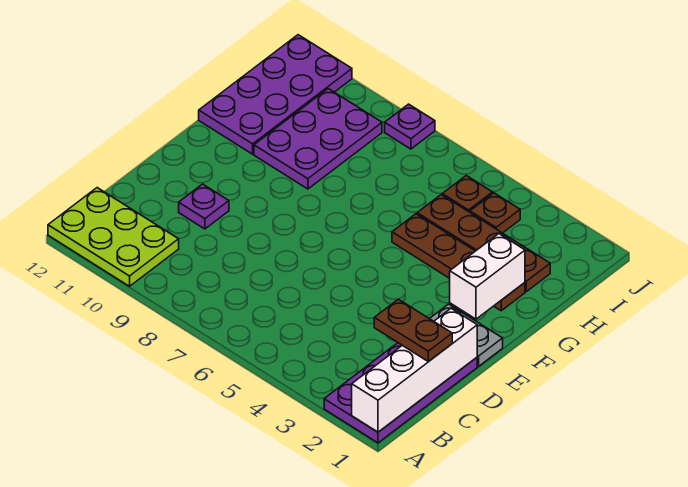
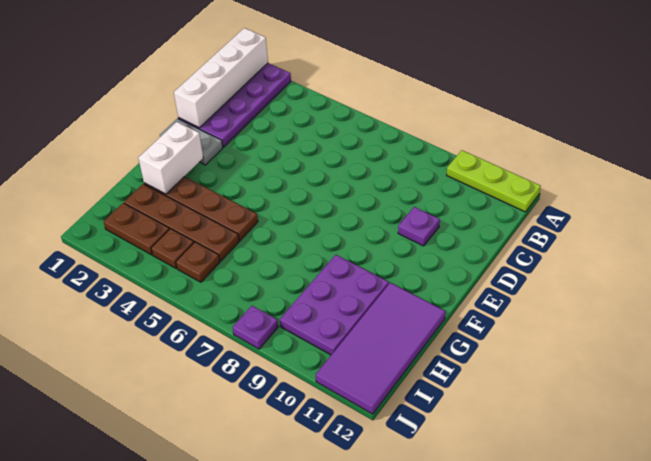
lime 2x3 plate [48,188,179,286] -> lime 1x3 plate [447,150,541,212]
brown 1x2 plate [374,299,452,362] -> brown 1x2 plate moved to [104,203,169,255]
purple 2x4 plate [199,35,352,154] -> purple 2x4 tile [316,283,446,414]

